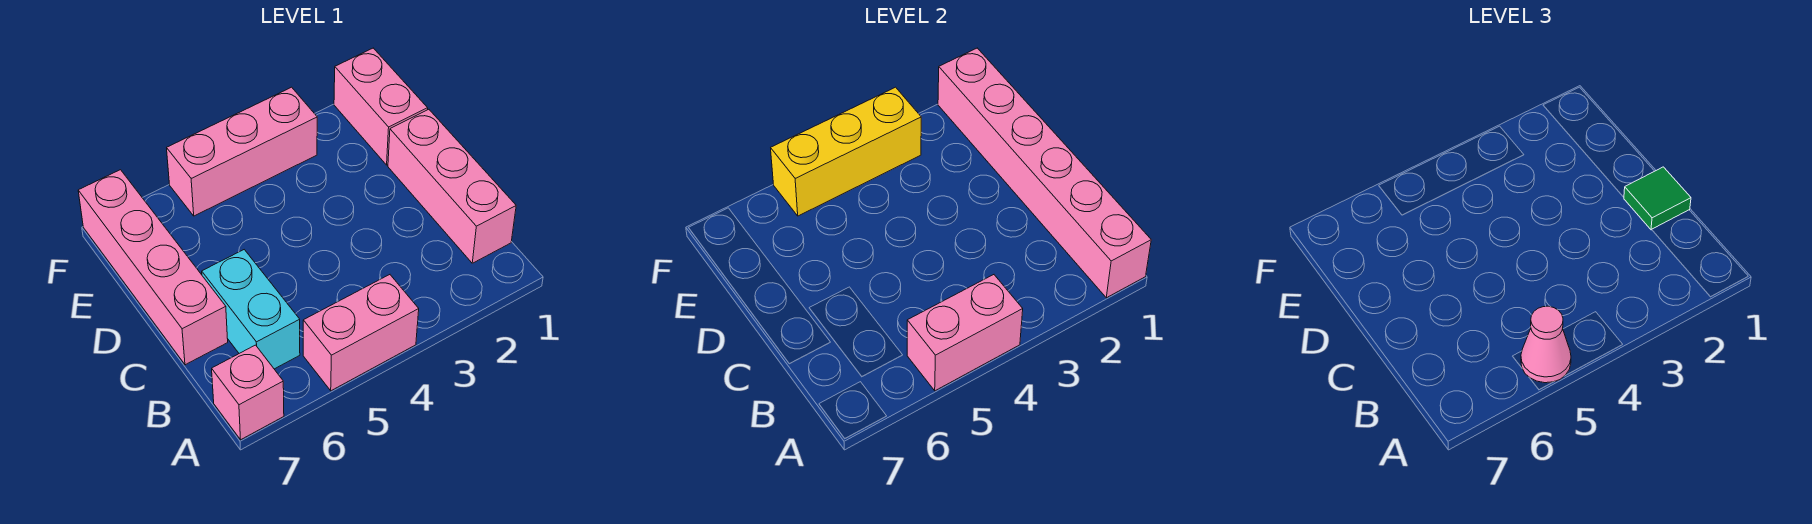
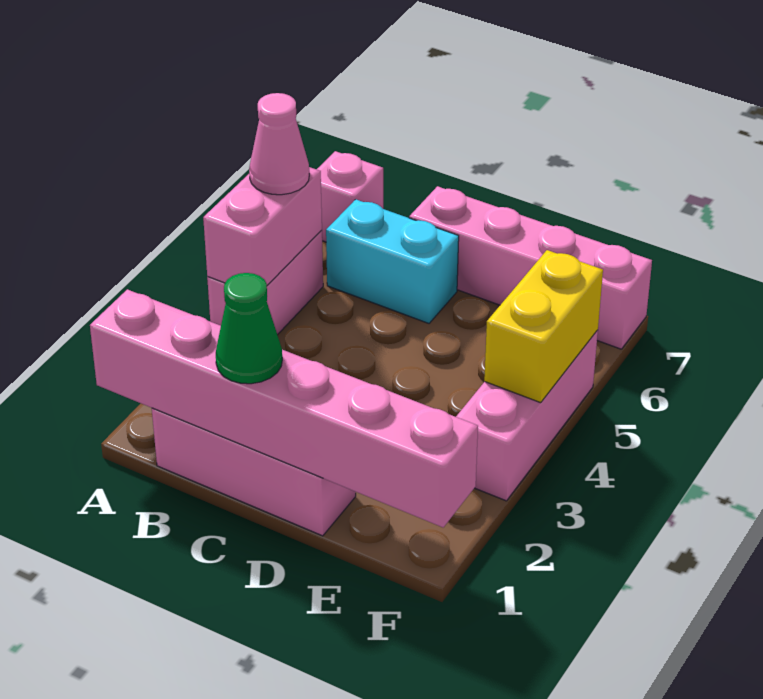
green 1x1 tile [1624,167,1691,230] -> green 1x1 cone [216,273,282,384]
pink 1x2 brick [334,48,428,165] -> none
yellow 1x3 brick [771,87,921,216] -> yellow 1x2 brick [484,250,603,403]

